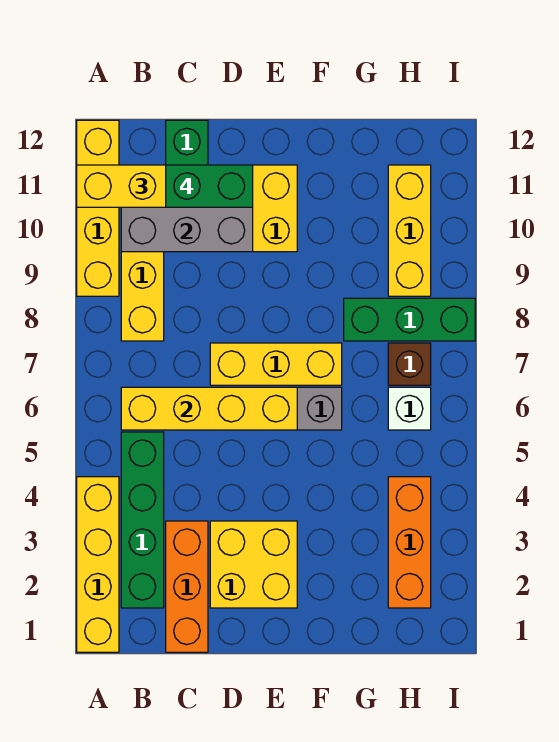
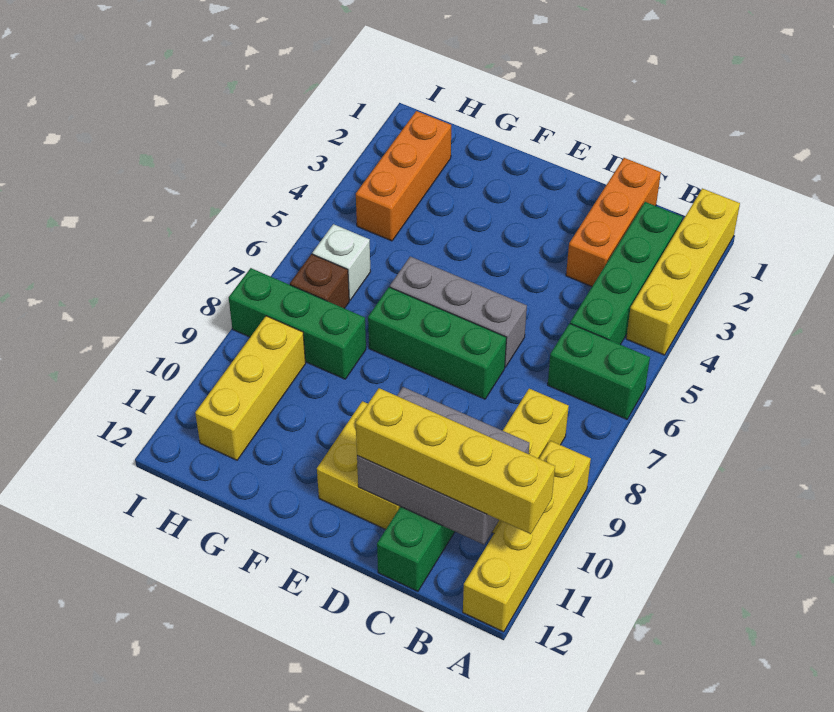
yellow 1x4 brick [121,387,297,430] -> none
green 1x2 brick [166,165,253,207] -> green 1x2 brick moved to [548,323,650,419]
yellow 2x2 brick [210,521,297,608] -> none
yellow 1x3 brick [210,343,342,385] -> green 1x3 brick [368,287,507,399]

